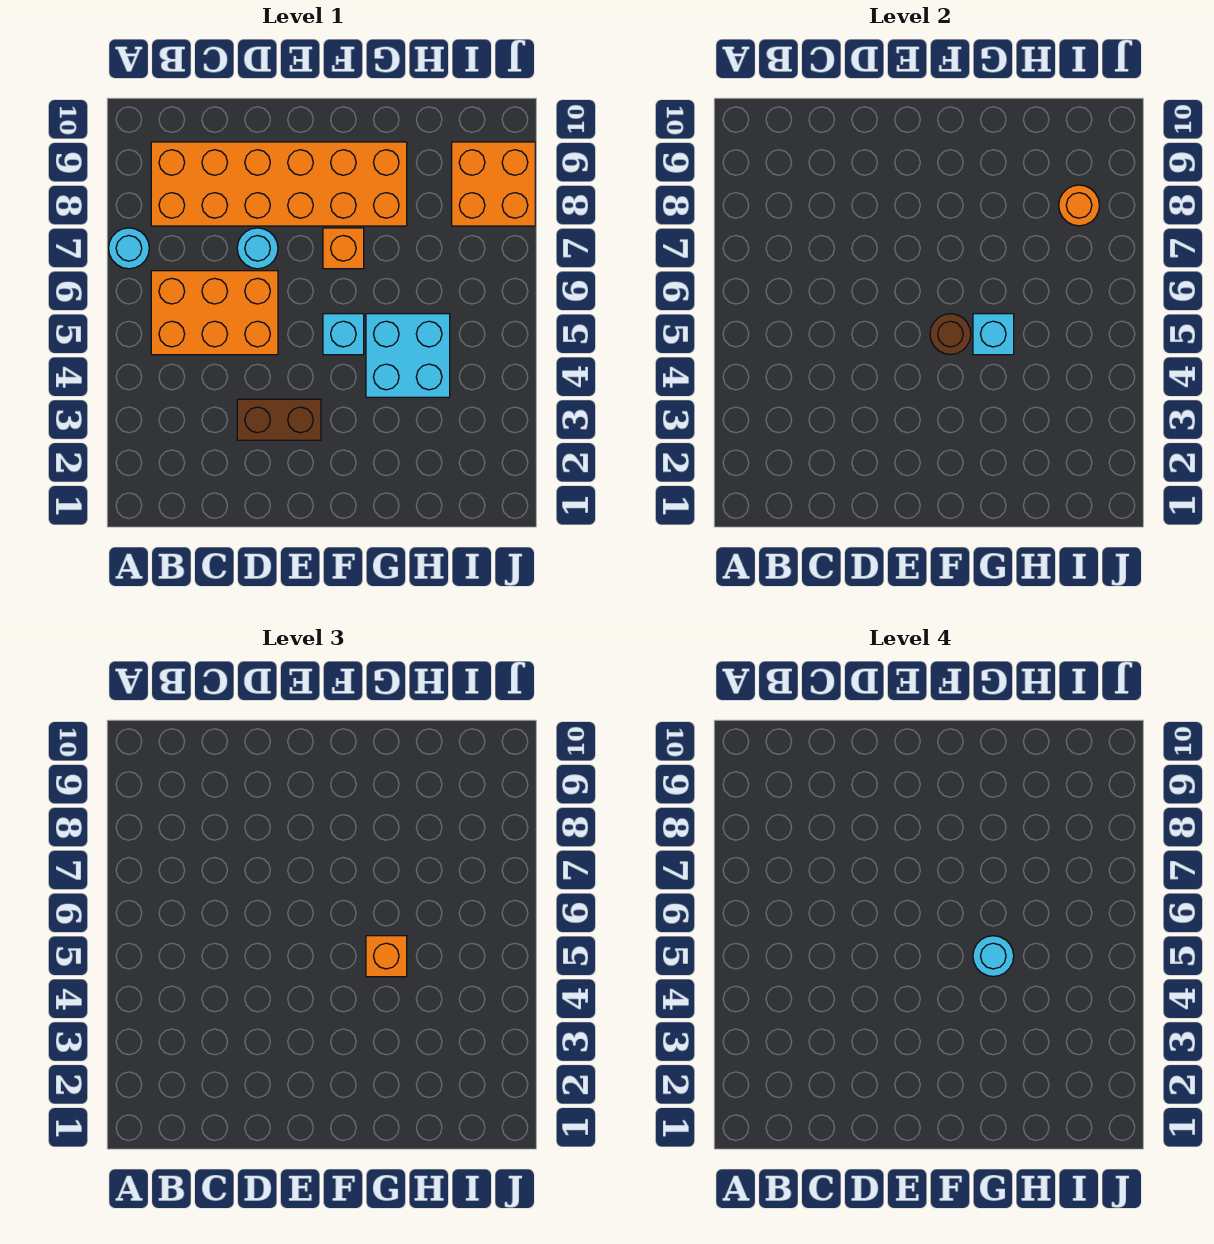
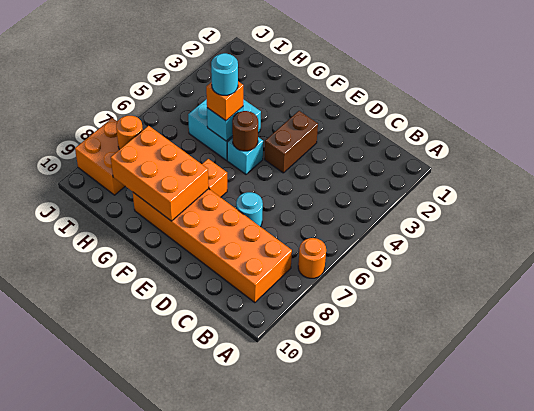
cyan 1x1 round brick [109,228,149,269] -> orange 1x1 round brick [298,238,326,278]
orange 2x3 brick [151,271,278,355] -> orange 2x3 brick moved to [111,126,209,221]
brown 1x2 brick [237,399,321,440] -> brown 1x2 brick turned to [265,111,318,173]

